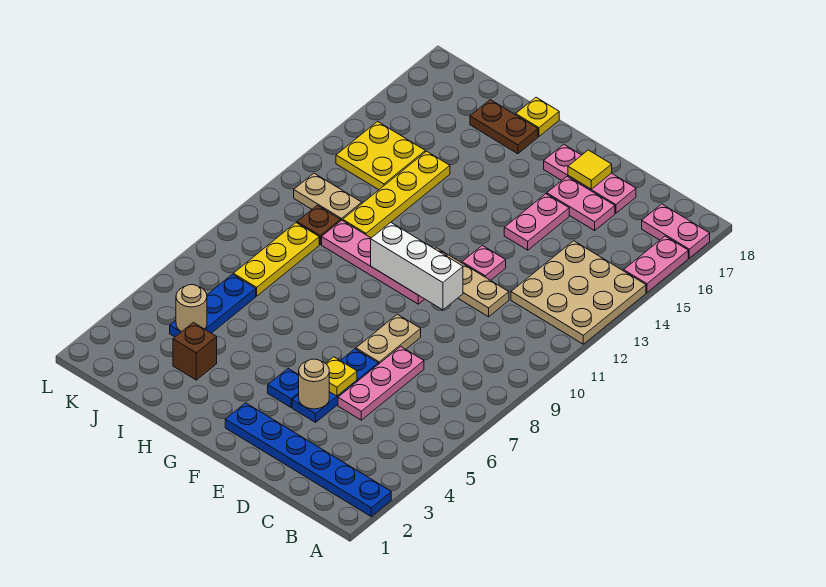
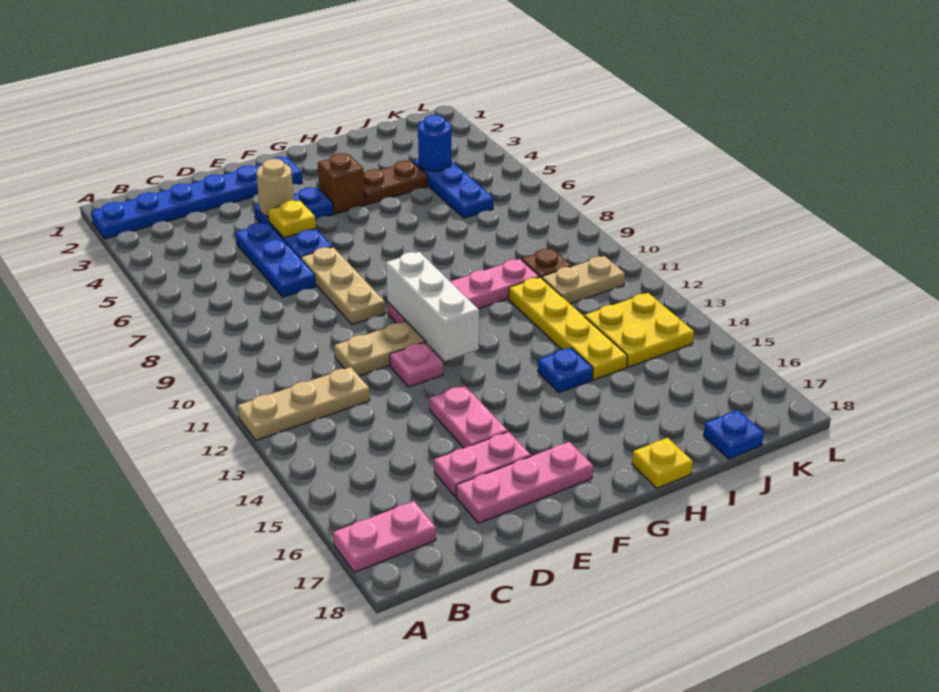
tan 3x3 plate [511,241,646,344] -> tan 1x3 plate [238,367,370,440]
pink 1x2 plate [624,236,688,292] -> none
pink 1x3 plate [338,347,424,420] -> blue 1x3 plate [235,223,316,297]
tan 1x2 plate [356,314,421,364] -> tan 1x3 plate [301,247,385,325]
white 1x3 brick [371,222,463,310] -> white 1x3 brick turned to [386,252,479,361]
yellow 1x1 tile [568,150,612,189] -> none
none -> blue 1x1 plate [538,348,593,393]
brown 1x2 plate [470,100,538,154] -> brown 1x2 plate moved to [364,161,427,205]
brown 1x1 brick [173,322,217,380] -> brown 1x1 brick moved to [318,153,365,214]
tan 1x1 round brick [176,285,207,332] -> blue 1x1 round brick [418,115,451,171]
yellow 1x3 plate [233,223,319,296] -> none
none -> blue 1x1 plate [703,410,764,459]

